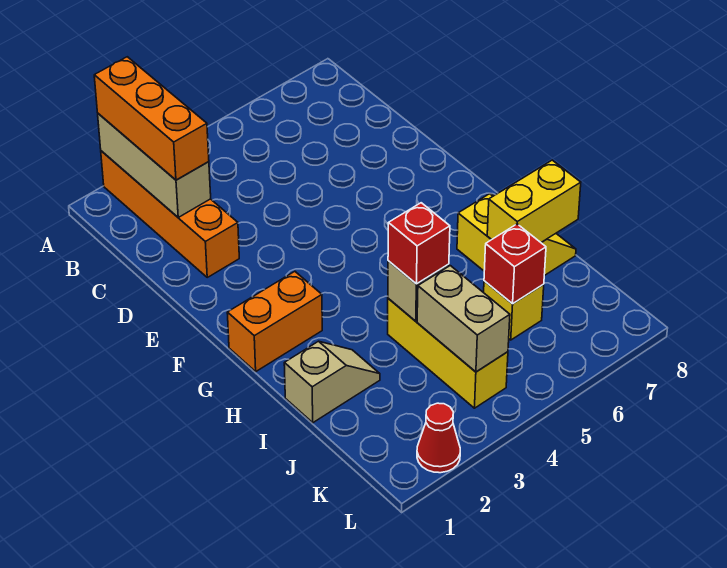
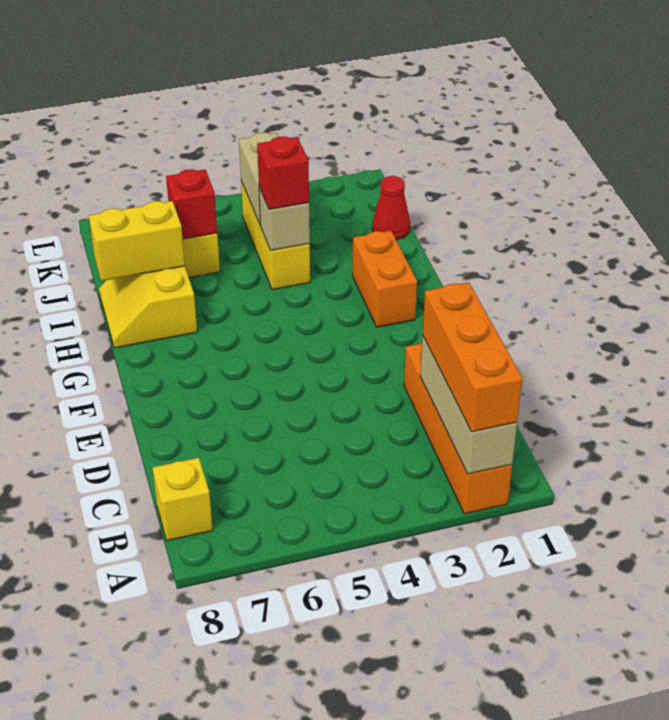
none -> yellow 1x1 brick [153,458,213,541]
orange 1x2 brick [227,271,322,371] -> orange 1x2 brick turned to [352,231,417,327]
tan 1x2 slope [284,341,380,423] -> none
red 1x1 cone [417,403,460,473] -> red 1x1 cone moved to [372,176,410,240]

